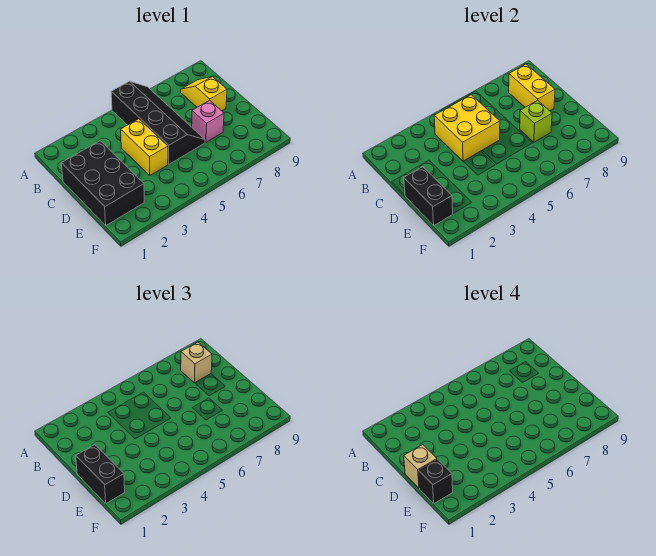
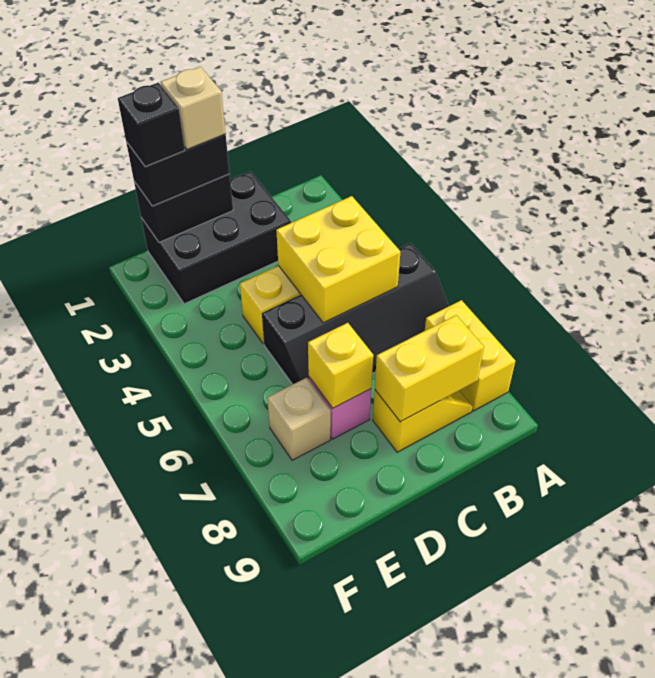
none -> yellow 1x2 brick [425,300,515,411]
tan 1x1 brick [181,342,212,383] -> tan 1x1 brick moved to [267,378,331,460]
lime 1x1 brick [520,100,552,142] -> yellow 1x1 brick [308,323,373,408]

